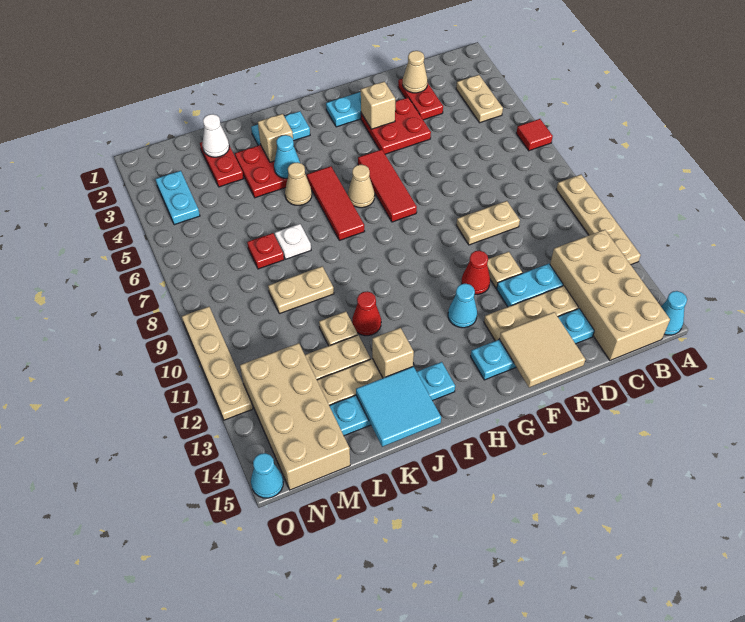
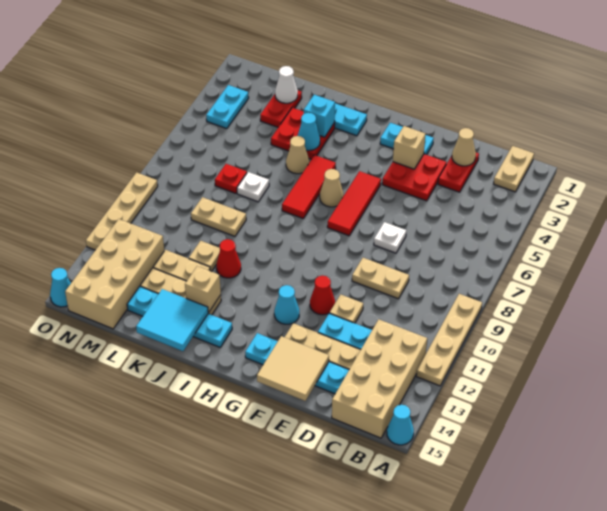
red 1x1 tile [516,119,553,151] -> none
tan 1x2 plate [456,75,503,123] -> tan 1x2 plate moved to [494,146,534,192]
none -> white 1x1 plate [374,222,406,253]
tan 1x1 brick [258,114,293,162] -> cyan 1x1 brick [304,95,335,137]

